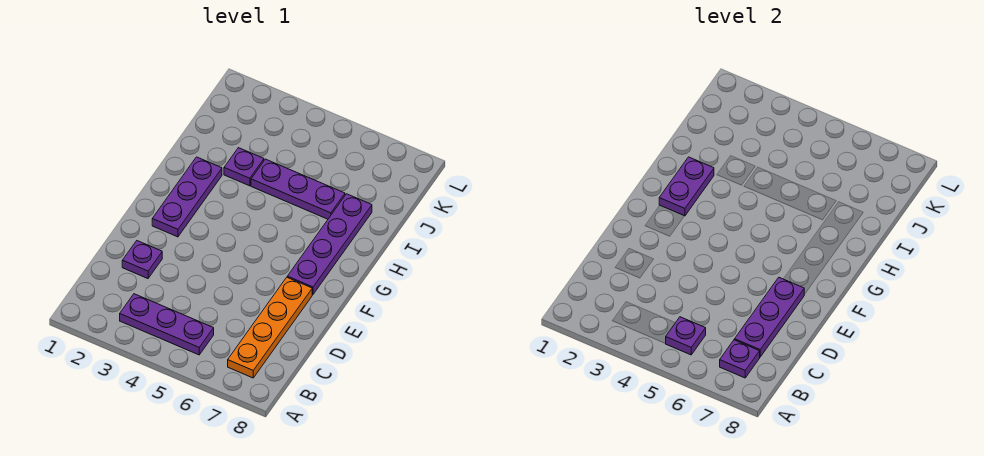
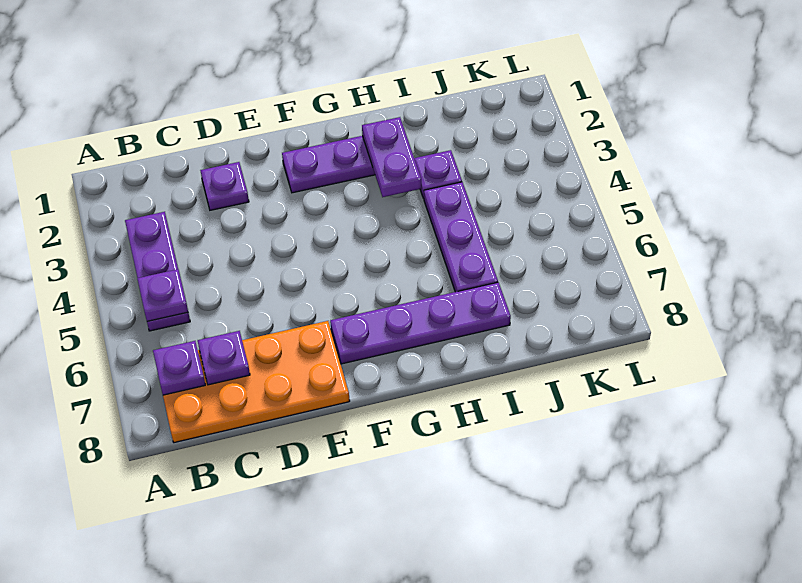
orange 1x4 plate [228,278,312,378] -> orange 2x4 plate [163,321,350,443]
purple 1x3 plate [735,278,804,357] -> purple 1x1 plate [198,331,250,385]
purple 1x2 plate [659,157,714,216] -> purple 1x2 plate turned to [362,117,421,197]

